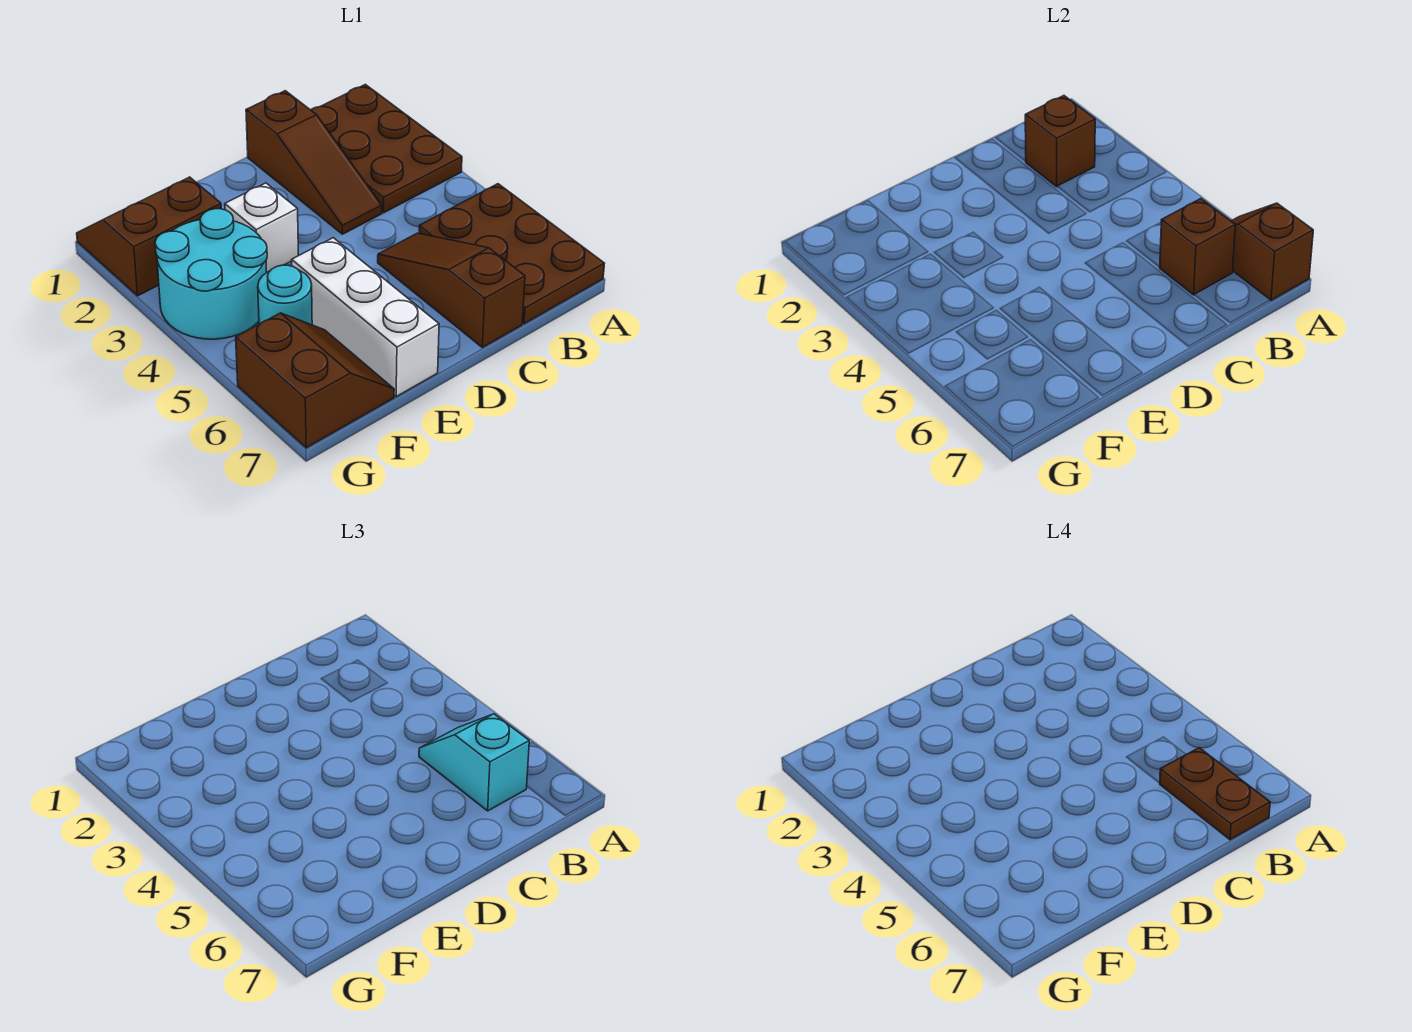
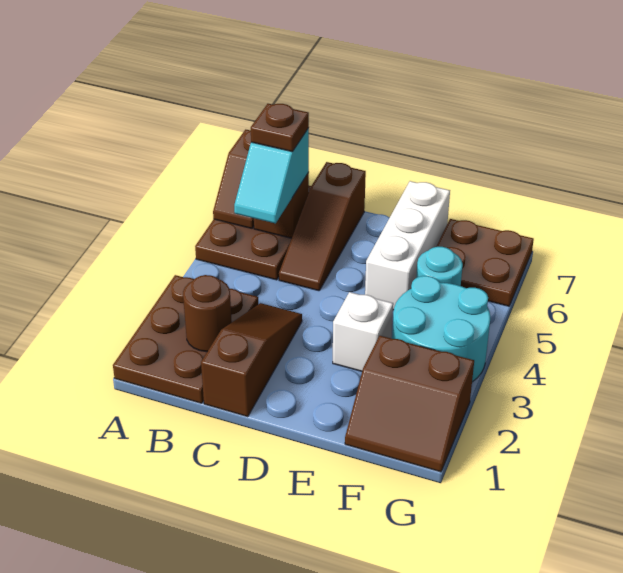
brown 1x1 brick [1025,96,1095,187] -> brown 1x1 round brick [183,275,232,352]
brown 1x2 plate [1160,748,1270,840] -> brown 1x1 plate [250,104,309,152]
brown 2x2 slope [236,313,394,448] -> brown 2x2 plate [436,219,534,306]

